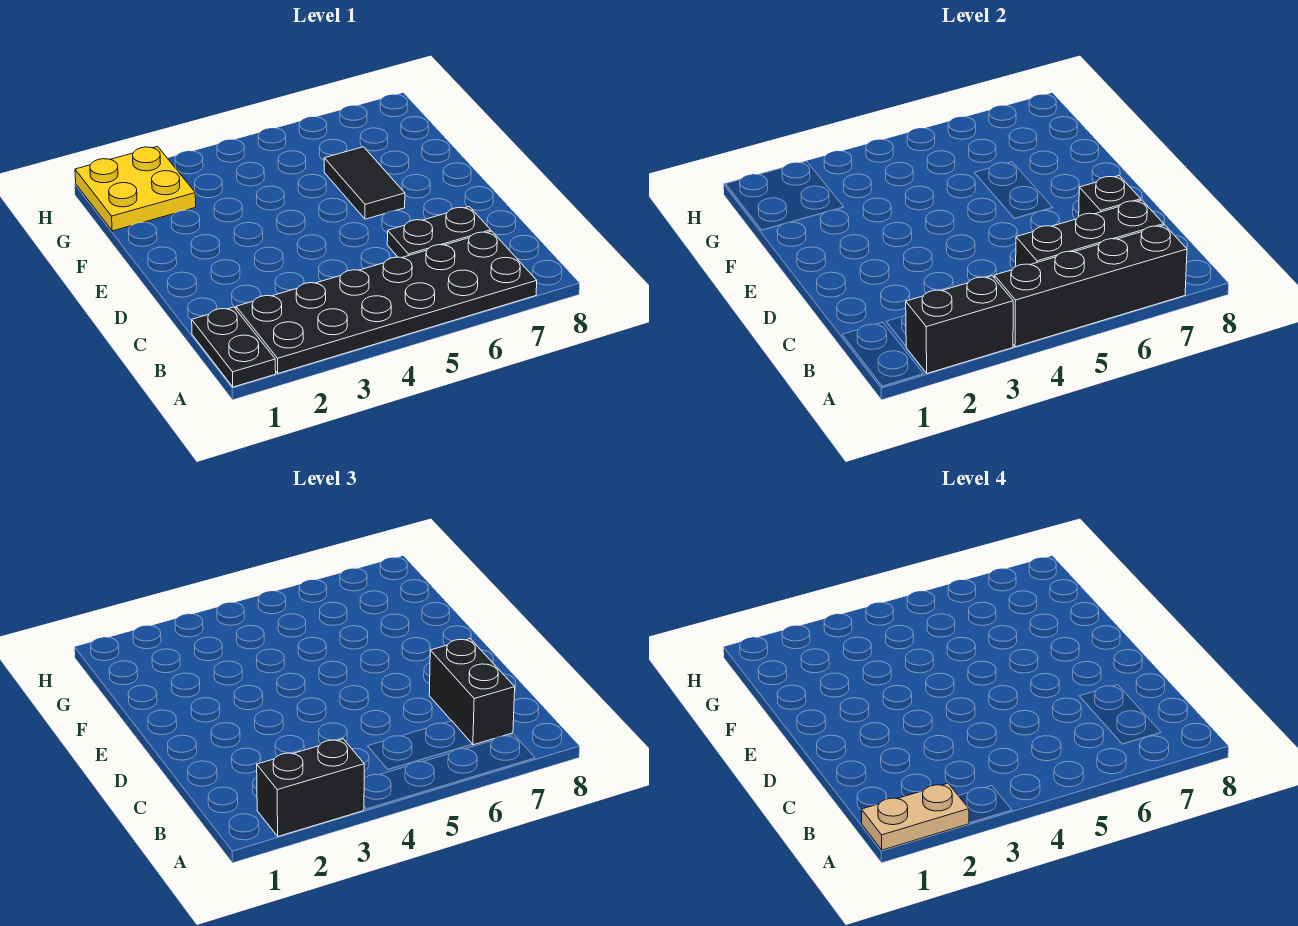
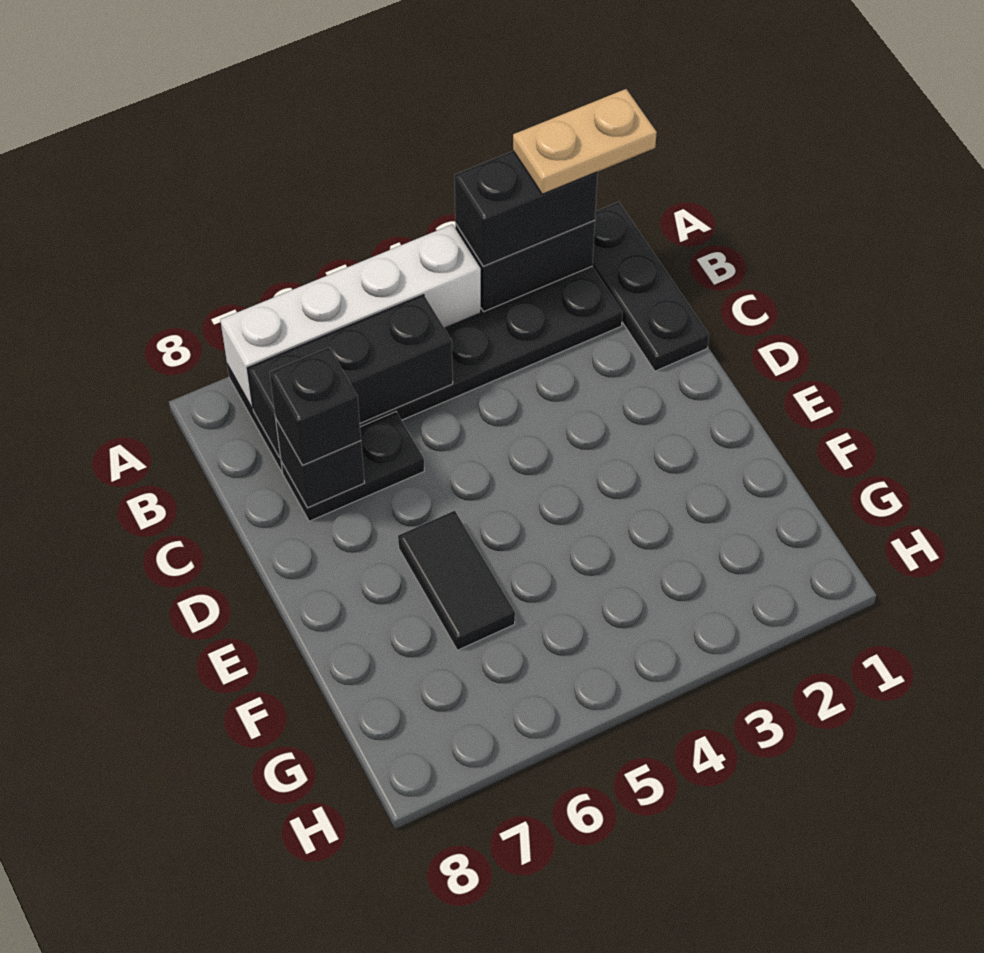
black 1x2 plate [192,307,276,387] -> black 1x3 plate [592,202,709,371]
black 1x4 brick [994,225,1187,347] -> white 1x4 brick [220,224,481,409]
black 1x2 brick [429,639,515,745] -> black 1x1 brick [269,347,361,466]
yellow 2x2 plate [75,146,196,231] -> none

